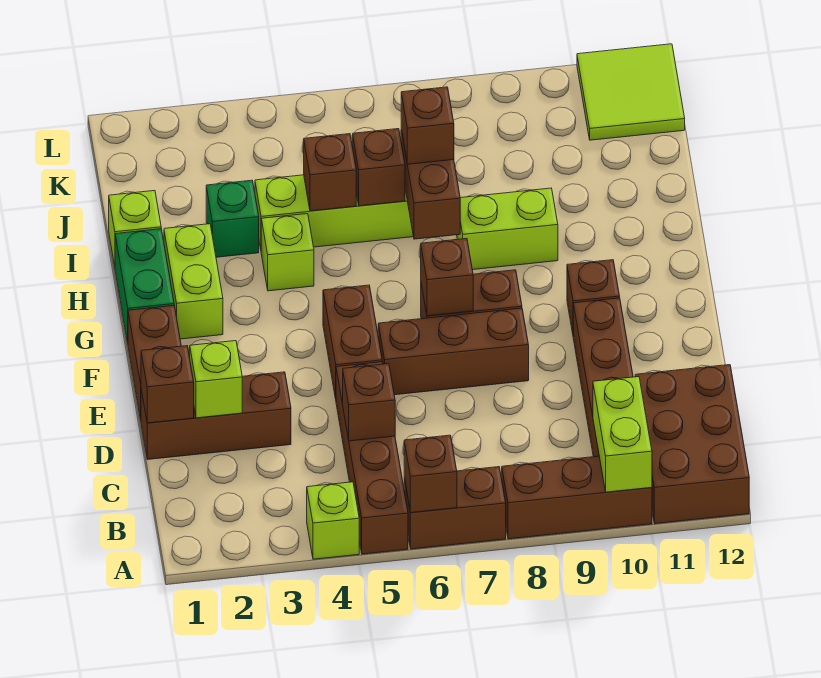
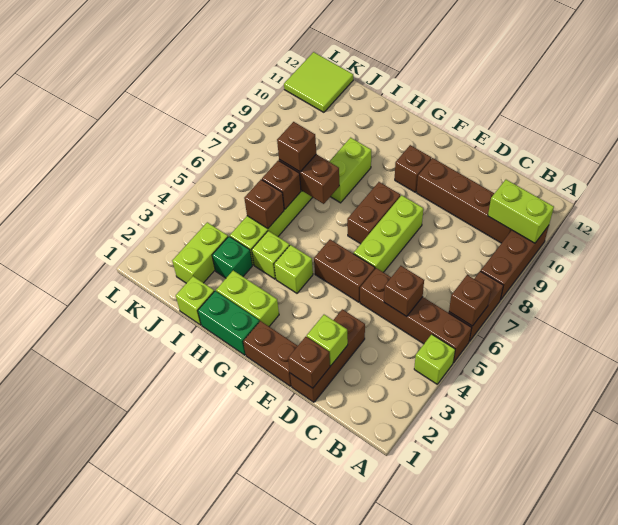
brown 2x3 brick [635,365,749,524] -> none
brown 1x3 brick [378,308,529,395] -> lime 1x3 brick [354,195,423,272]
brown 1x1 brick [421,239,473,316] -> none
none -> lime 1x1 brick [274,245,313,293]
none -> lime 1x2 brick [172,222,228,283]

